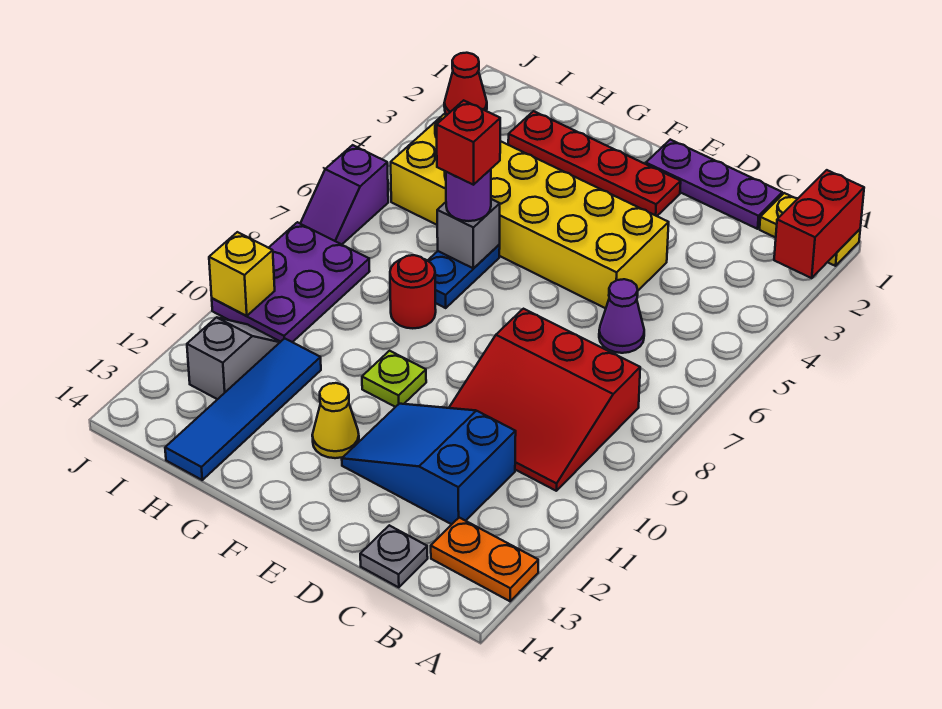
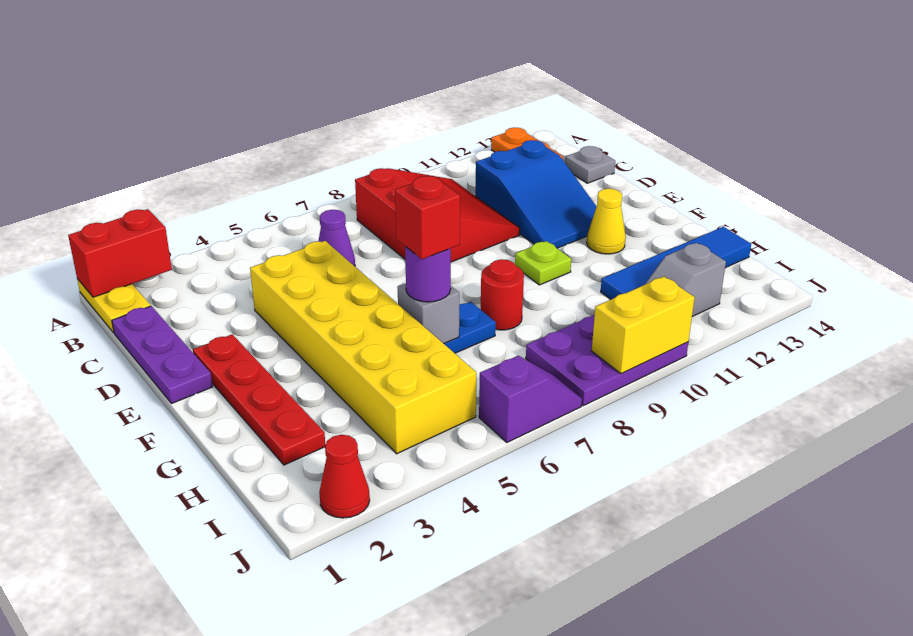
yellow 1x1 brick [209,232,275,316] -> yellow 1x2 brick [592,277,695,374]

